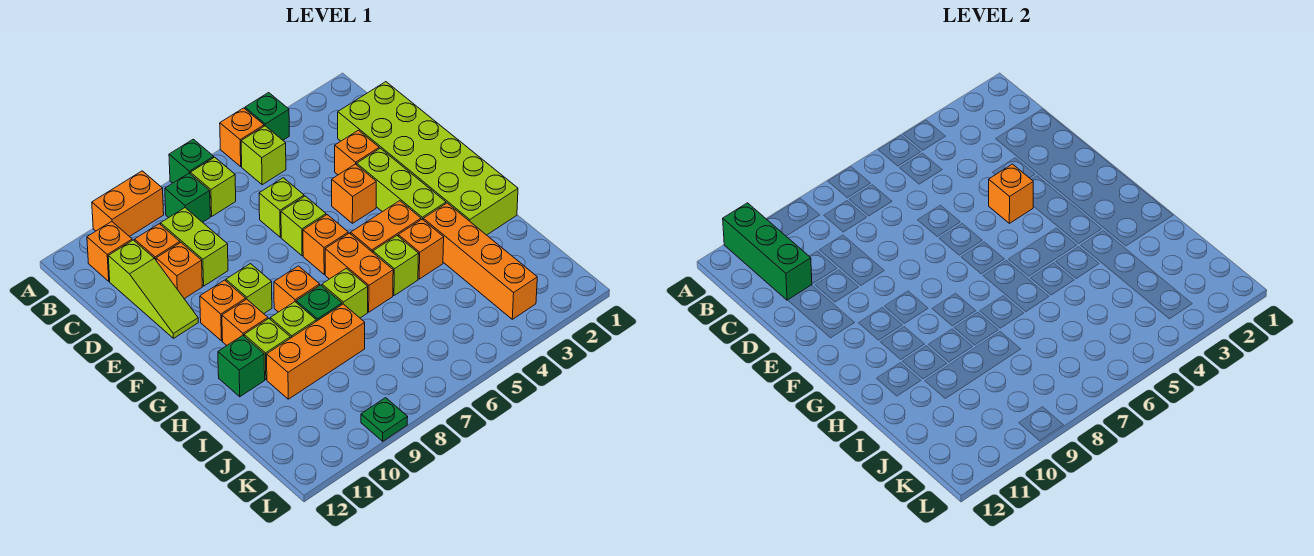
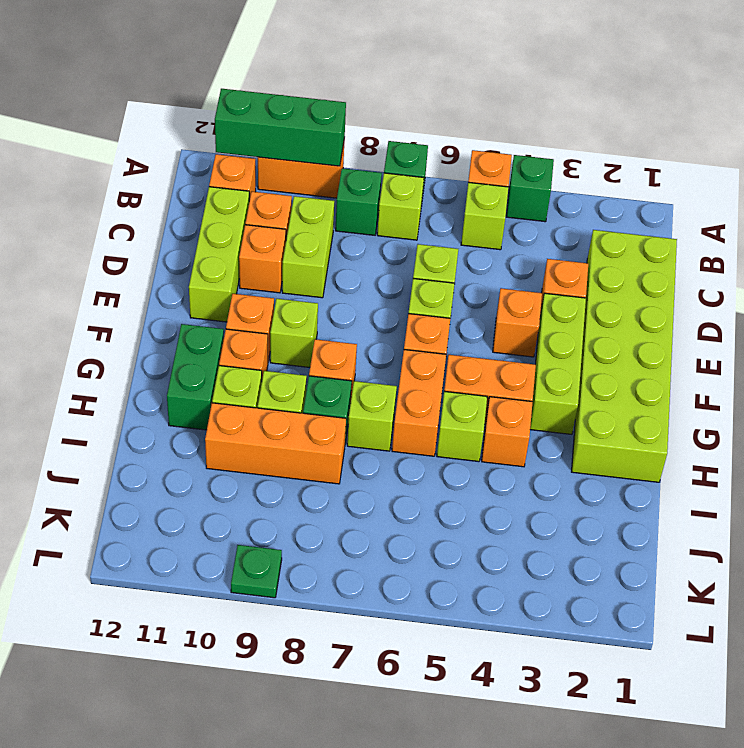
green 1x3 brick [723,203,812,300] -> green 1x3 brick turned to [215,89,346,166]
lime 1x3 slope [108,240,198,338] -> lime 1x3 brick [189,187,249,322]
orange 1x1 brick [989,164,1033,223] -> none
orange 1x4 brick [423,203,537,319] -> none
green 1x1 brick [218,335,265,397] -> green 1x2 brick [167,324,224,430]

